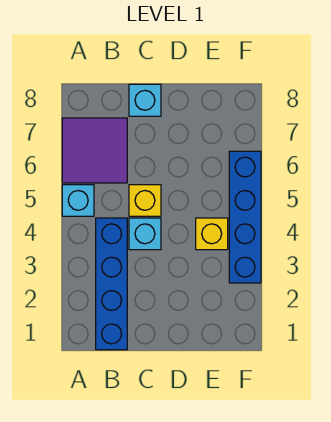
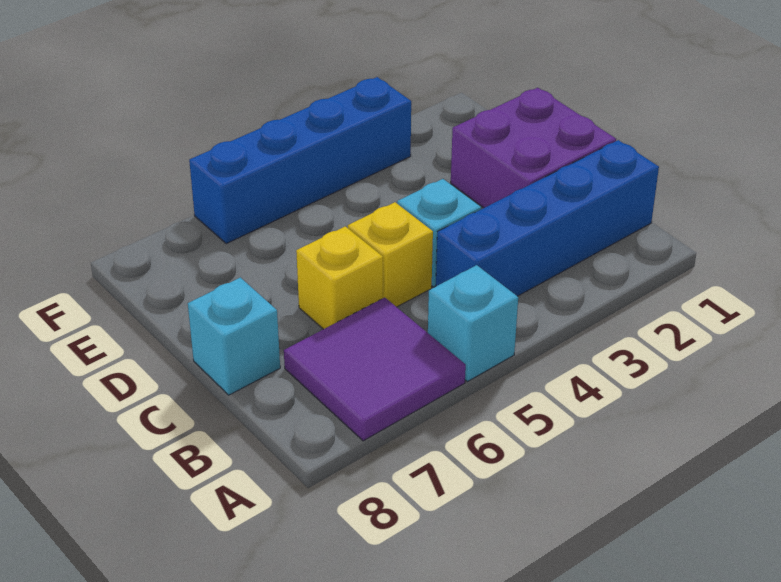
none -> purple 2x2 brick [451,88,616,208]
yellow 1x1 brick [196,218,228,250] -> yellow 1x1 brick moved to [296,226,383,329]

